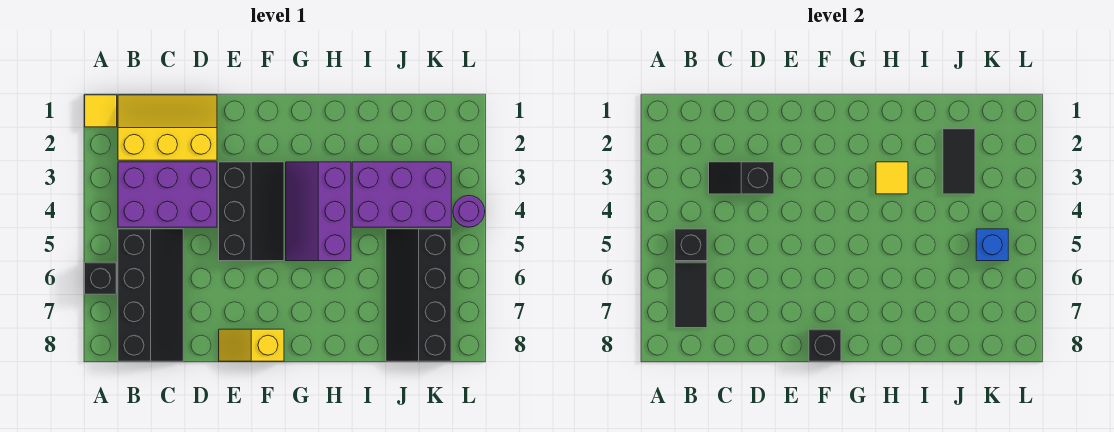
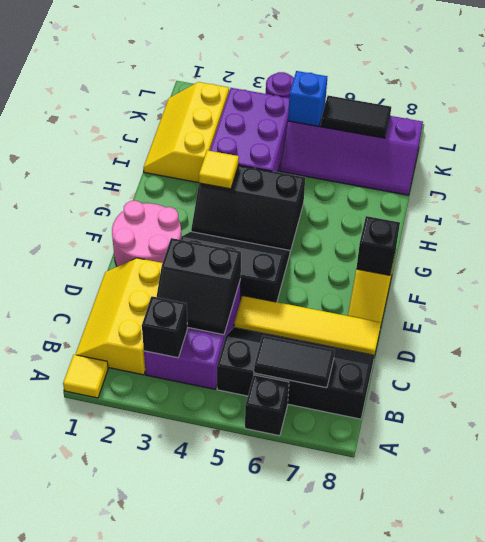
black 1x1 brick [675,229,707,261] -> black 1x1 brick moved to [142,296,187,358]
black 1x2 slope [709,162,774,194] -> black 2x2 slope [157,238,241,335]
none -> yellow 1x4 tile [234,295,381,356]
none -> pink 2x2 round brick [112,201,181,267]
purple 2x3 slope [286,162,351,261] -> black 2x3 slope [191,165,305,252]
none -> yellow 2x3 slope [143,82,229,183]
black 1x2 tile [943,129,975,194] -> black 1x2 tile moved to [321,96,391,138]
black 2x4 slope [386,229,451,361] -> purple 2x4 slope [280,116,423,195]

